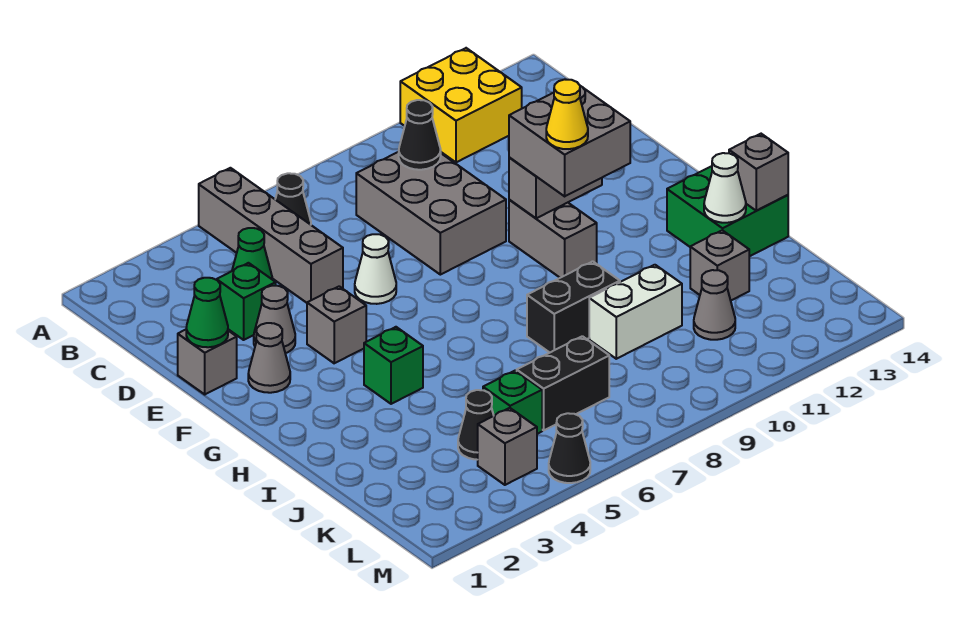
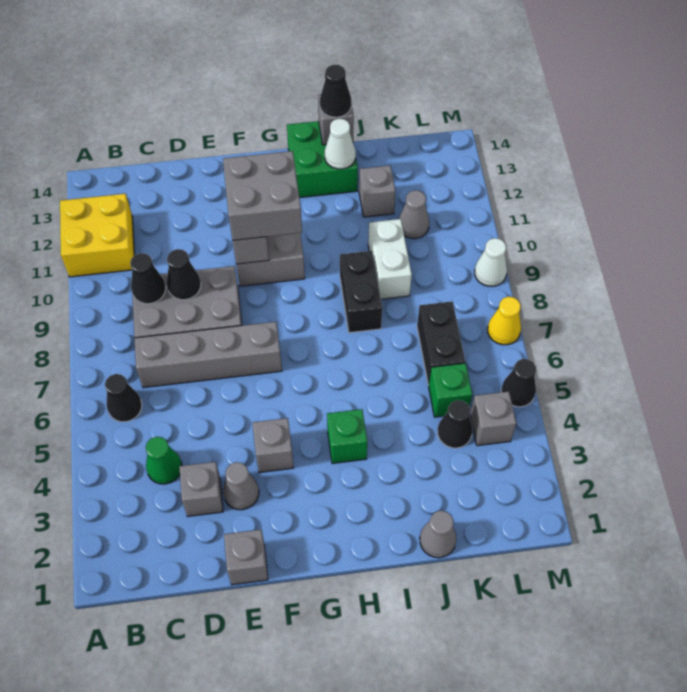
grey 1x4 brick [199,168,343,303] -> grey 1x4 brick moved to [135,322,282,388]
green 1x1 brick [217,263,276,340] -> grey 1x1 brick [179,462,223,516]
none -> black 1x1 cone [167,249,201,300]
green 1x1 cone [186,278,228,347] -> none
white 1x1 cone [355,234,396,304] -> white 1x1 cone moved to [475,238,507,286]
grey 1x1 cone [248,323,290,393] -> grey 1x1 cone moved to [420,511,456,558]
yellow 1x1 cone [546,80,588,149] -> yellow 1x1 cone moved to [488,297,521,345]
none -> black 1x1 cone [320,65,351,117]

